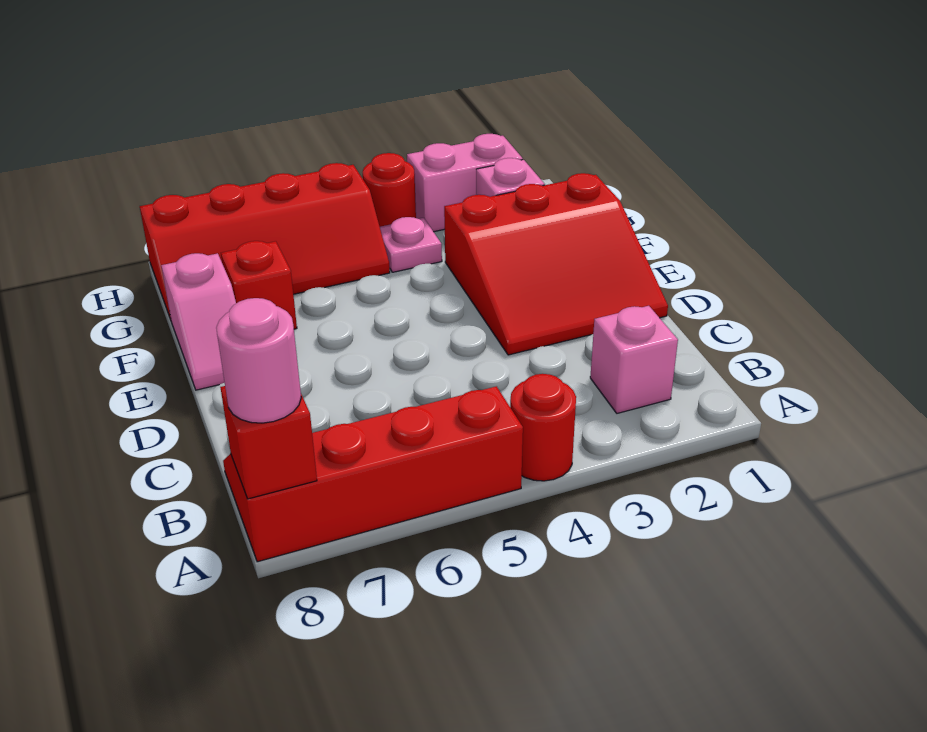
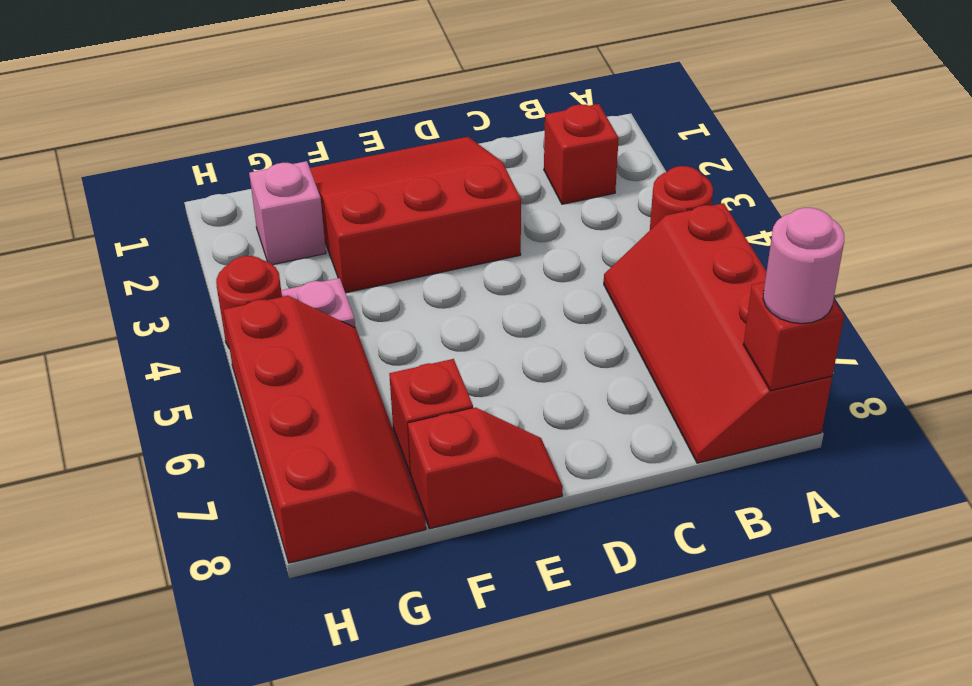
pink 1x1 brick [590,306,678,413] -> red 1x1 brick [544,104,619,204]
red 3x3 slope [444,173,668,355] -> red 3x3 slope turned to [310,137,521,293]
pink 1x2 slope [161,253,236,390] -> red 1x2 slope [408,407,563,529]
pink 1x2 brick [407,134,523,232] -> none

